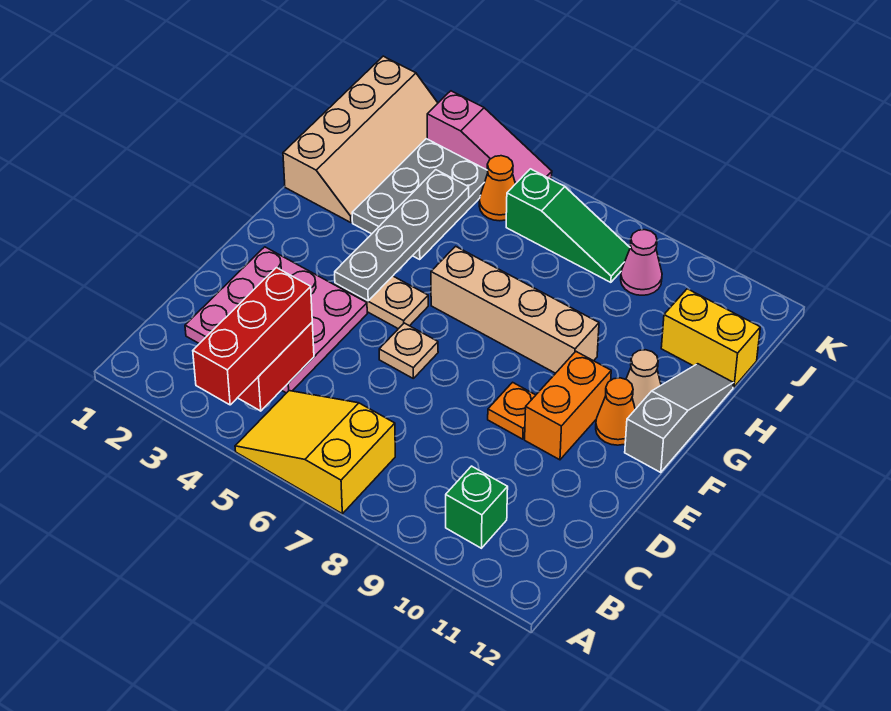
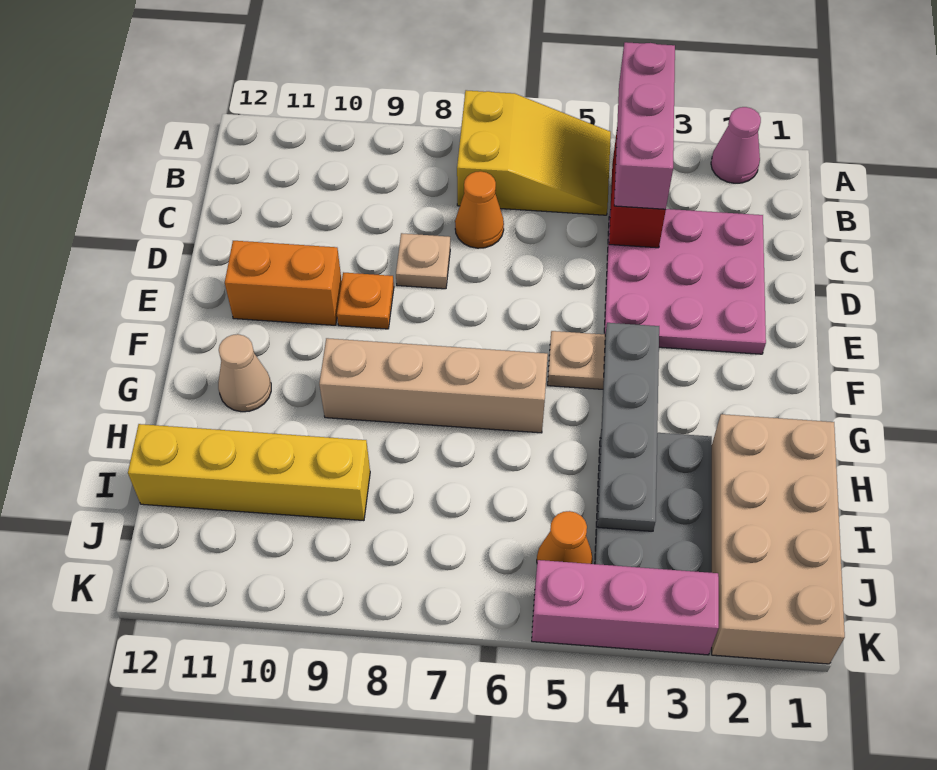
red 1x3 brick [193,268,312,405] -> pink 1x3 brick [614,42,675,210]
green 1x1 brick [446,466,508,548] -> none
tan 1x1 plate [379,323,438,378] -> tan 1x1 plate moved to [396,233,450,289]
orange 1x2 brick [525,352,611,460] -> orange 1x2 brick turned to [225,241,342,325]
orange 1x1 cone [596,378,635,445] -> orange 1x1 cone moved to [455,171,504,248]
grey 1x3 slope [625,364,733,472] -> none
tan 2x4 slope [283,56,438,223] -> tan 2x4 brick [712,414,845,664]
yellow 1x2 brick [661,289,760,387] -> yellow 1x4 brick [128,424,370,521]
green 1x3 slope [506,169,630,282] -> none
pink 1x1 cone [621,230,662,295] -> pink 1x1 cone moved to [711,107,761,183]
pink 1x3 slope [427,91,552,184] -> pink 1x3 brick [532,560,719,655]

